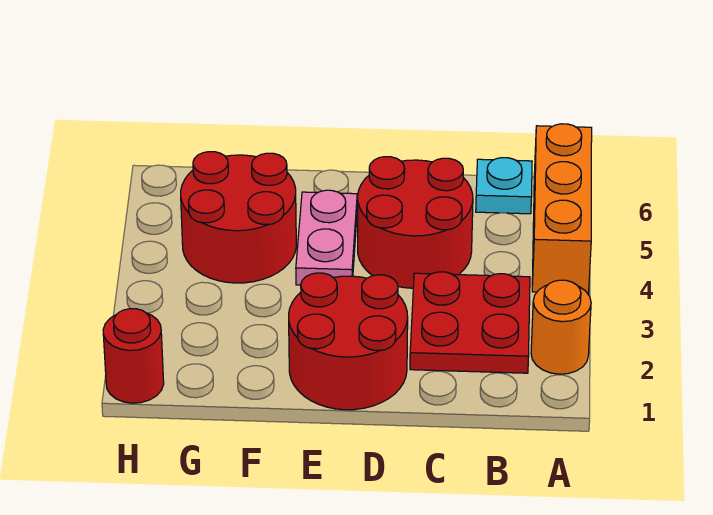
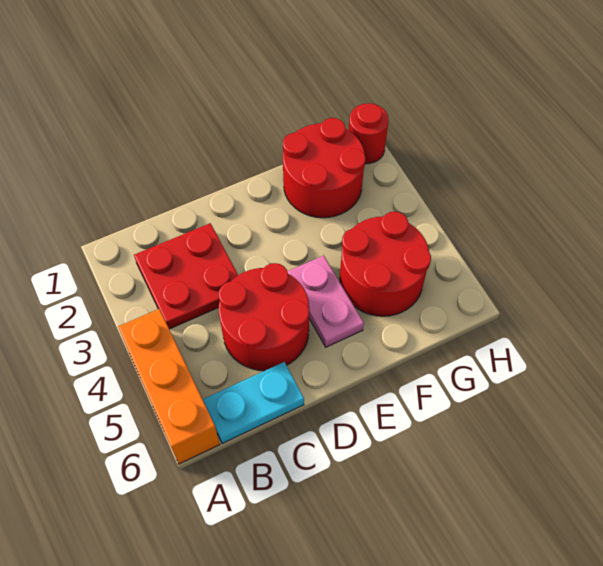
orange 1x1 round brick [531,280,591,374] -> none
cyan 1x1 plate [476,158,532,214] -> cyan 1x2 plate [203,362,304,443]
red 2x2 round brick [289,273,408,410] -> red 2x2 round brick moved to [283,118,365,218]

